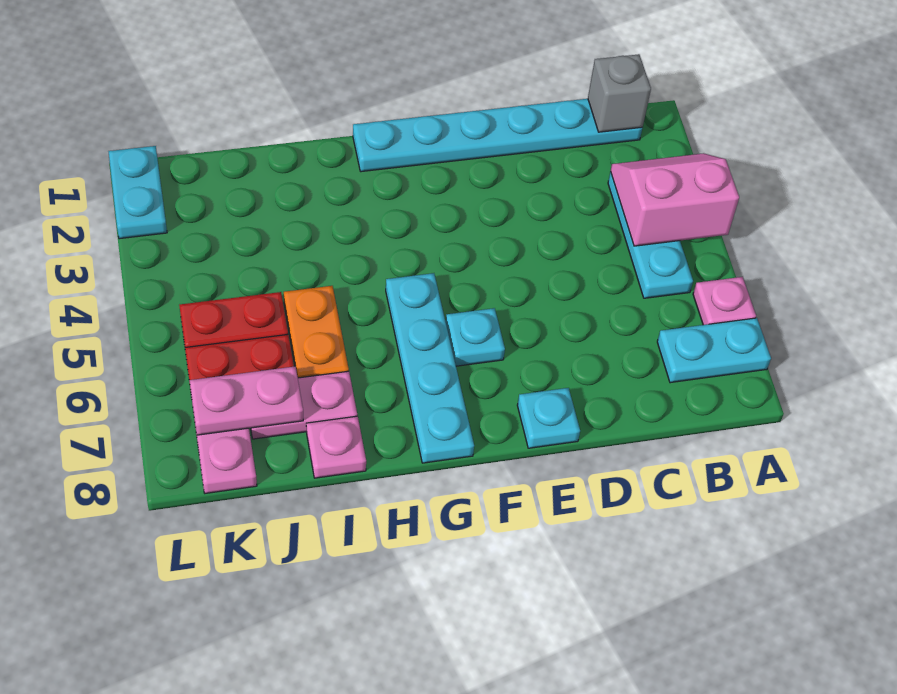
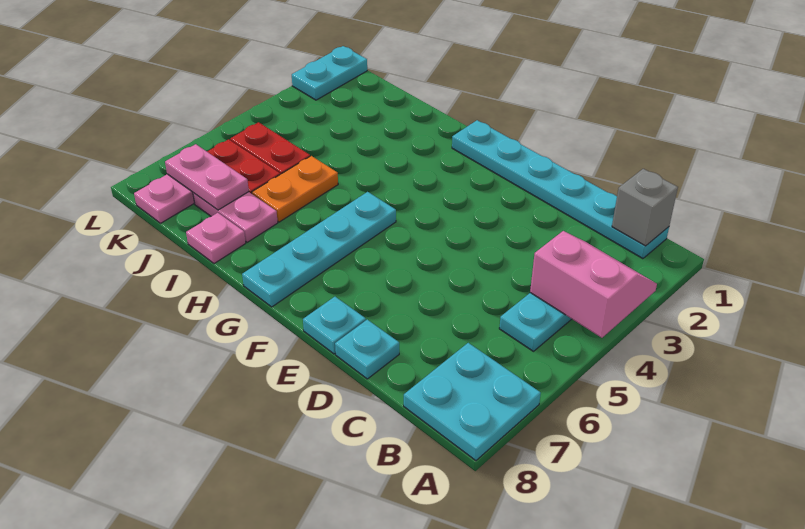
pink 1x1 plate [693,277,756,325] -> none
cyan 1x2 plate [657,318,771,383] -> cyan 2x2 plate [404,343,541,461]
cyan 1x1 plate [446,308,505,366] -> cyan 1x1 plate moved to [335,320,399,379]

